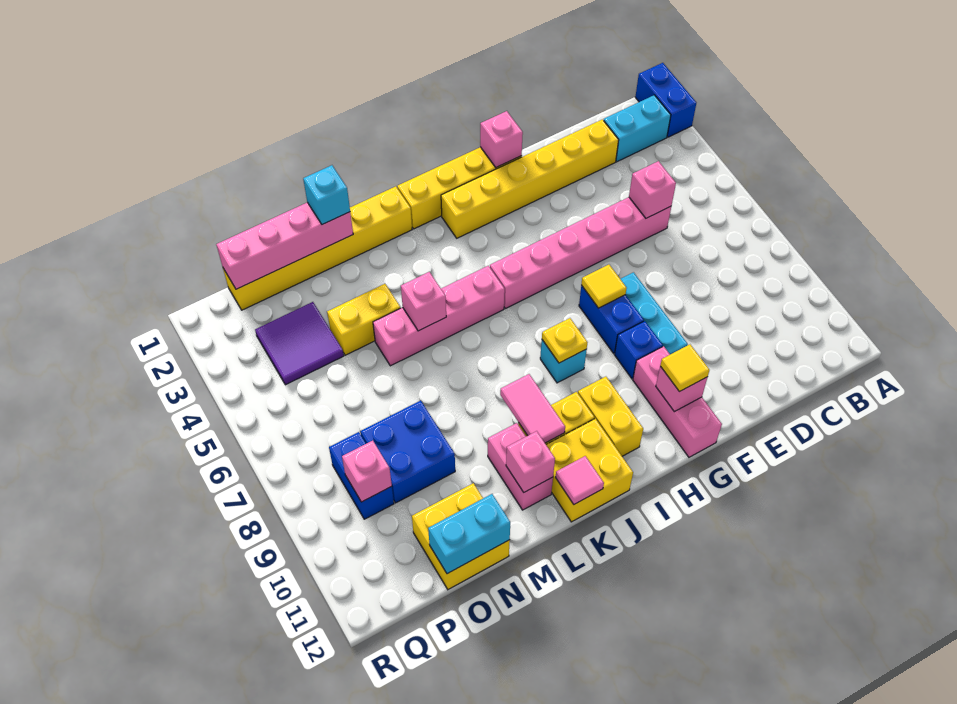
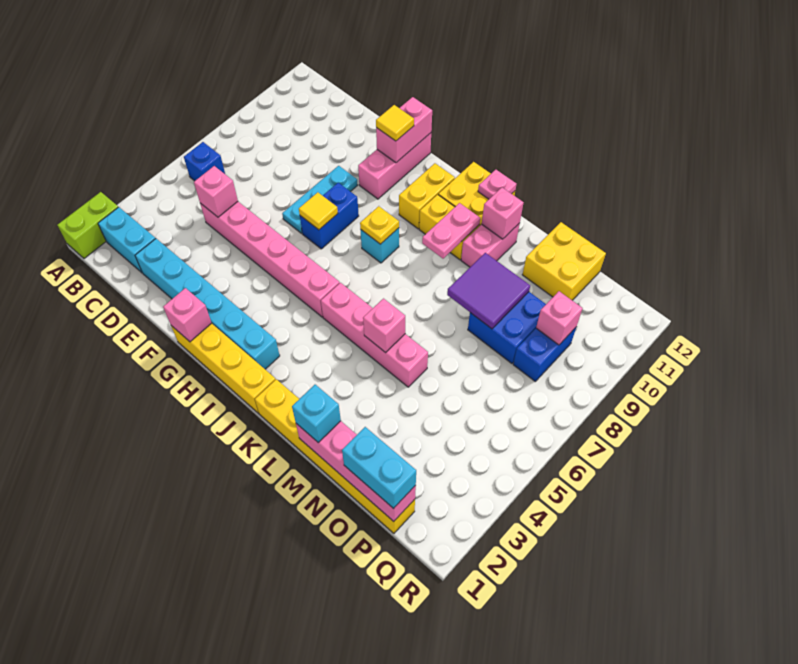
blue 1x2 brick [635,63,696,137] -> lime 1x2 brick [58,192,118,259]
yellow 1x6 brick [441,119,619,238] -> cyan 1x6 brick [135,239,280,369]
blue 1x1 brick [615,321,663,379] -> blue 1x1 brick moved to [184,142,225,181]
pink 1x1 brick [656,366,707,412] -> pink 1x2 brick [376,97,432,163]
pink 1x2 tile [500,374,565,443] -> pink 1x2 plate [422,203,480,259]
pink 1x1 tile [556,456,604,504] -> pink 1x1 plate [478,170,516,199]
yellow 1x2 brick [327,284,400,355] -> none
cyan 1x2 brick [428,494,510,574] -> cyan 1x2 brick moved to [342,427,416,509]
purple 2x2 tile [255,302,344,385] -> purple 2x2 tile moved to [447,253,530,329]

